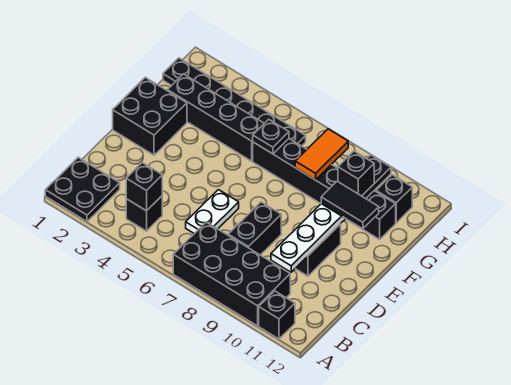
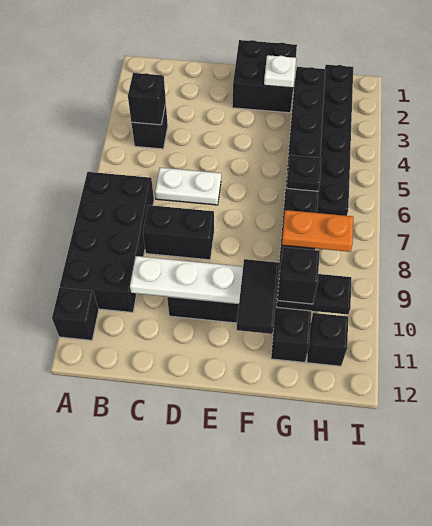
black 2x2 plate [45,158,120,221] -> none
none -> white 1x1 plate [264,55,296,88]
orange 1x2 tile [295,129,348,180] -> orange 1x2 plate [282,210,353,252]

